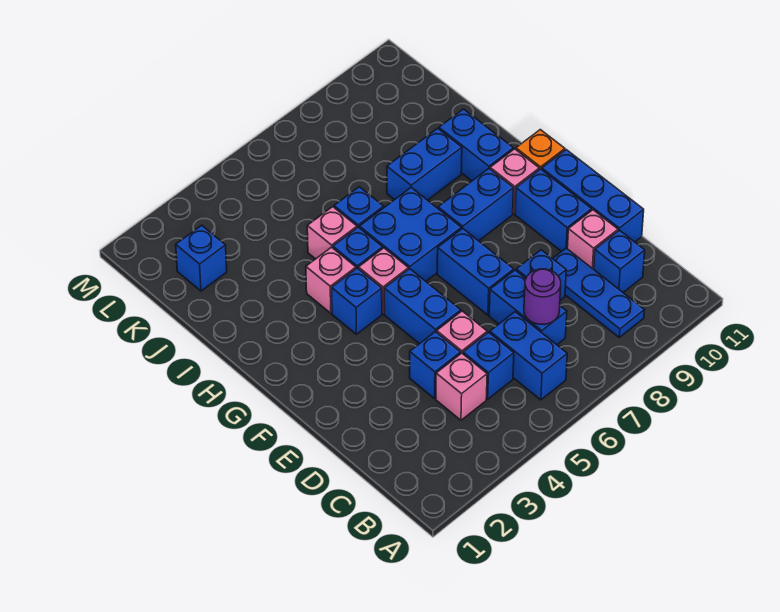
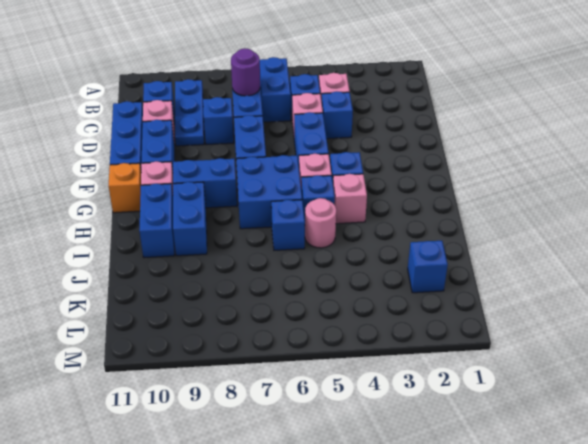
pink 1x1 brick [307,207,357,259] -> pink 1x1 round brick [305,198,336,248]
blue 1x2 brick [387,128,462,200] -> blue 1x2 brick turned to [173,182,207,256]

